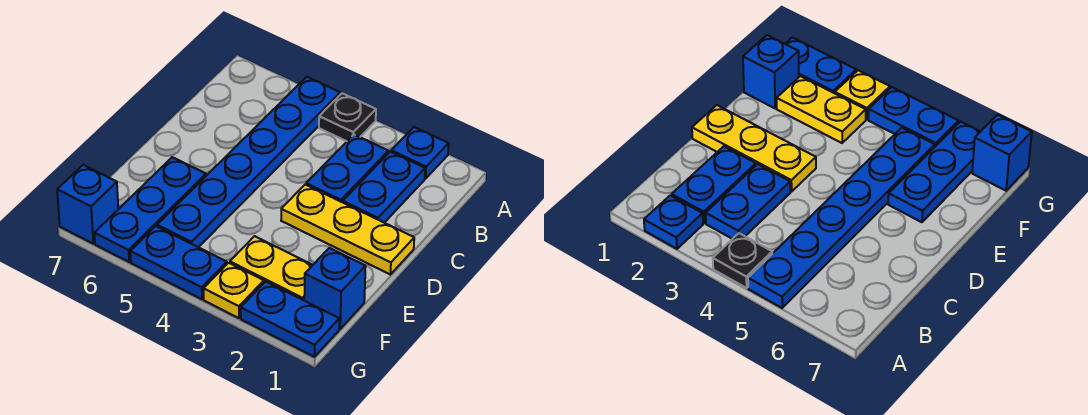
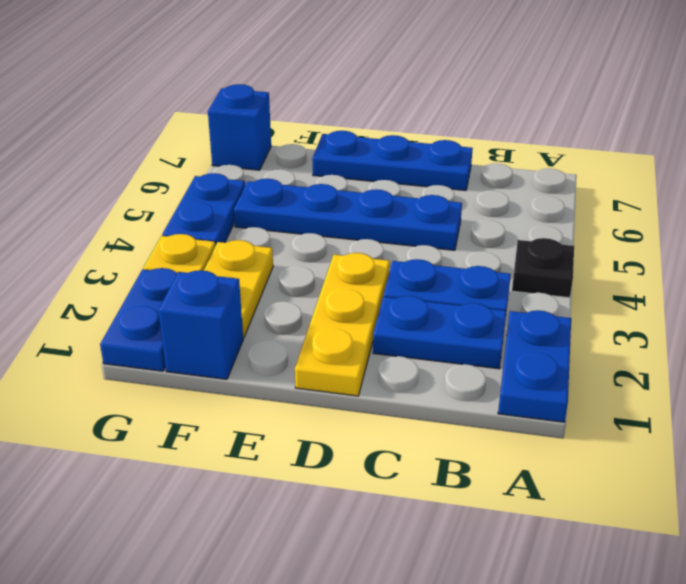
blue 1x1 plate [391,127,449,179] -> blue 1x2 plate [498,310,571,422]
blue 1x6 plate [157,77,340,247] -> blue 1x4 plate [234,179,462,250]
blue 1x3 plate [94,157,206,262] -> blue 1x3 plate moved to [312,131,473,191]

